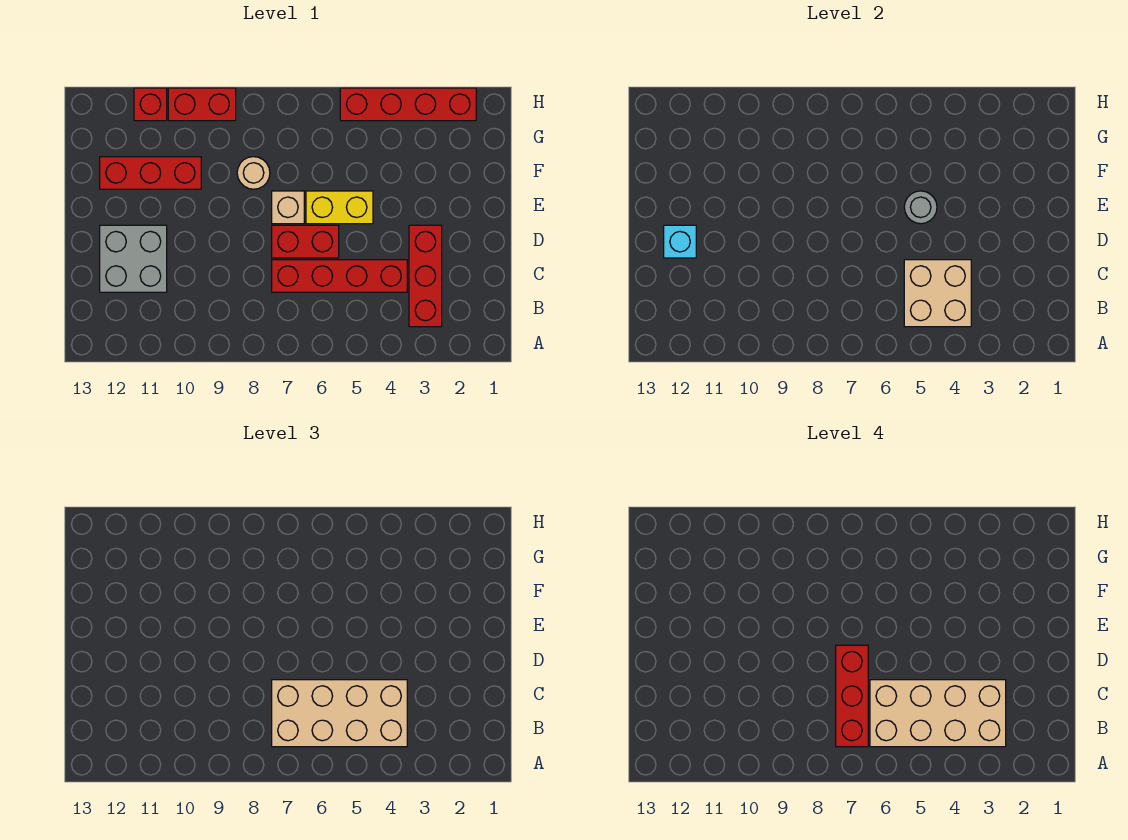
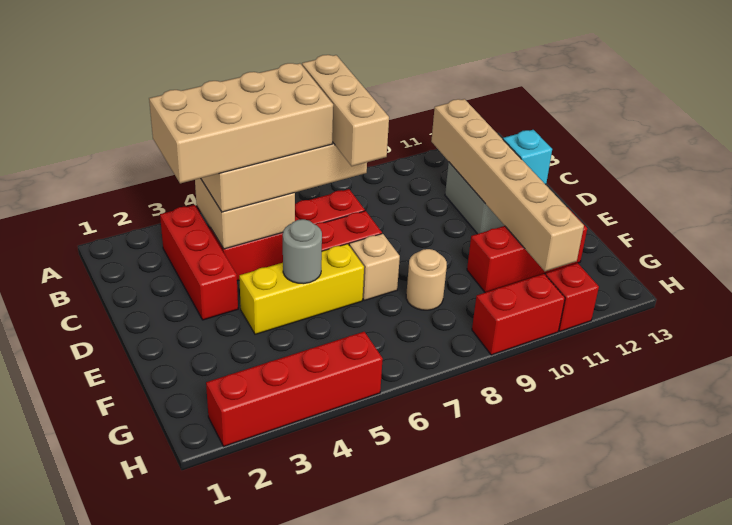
red 1x3 brick [836,645,868,747] -> tan 1x3 brick [302,55,389,166]
none -> tan 1x6 brick [431,99,584,271]
yellow 1x2 brick [306,191,373,224] -> yellow 1x3 brick [239,244,364,334]

